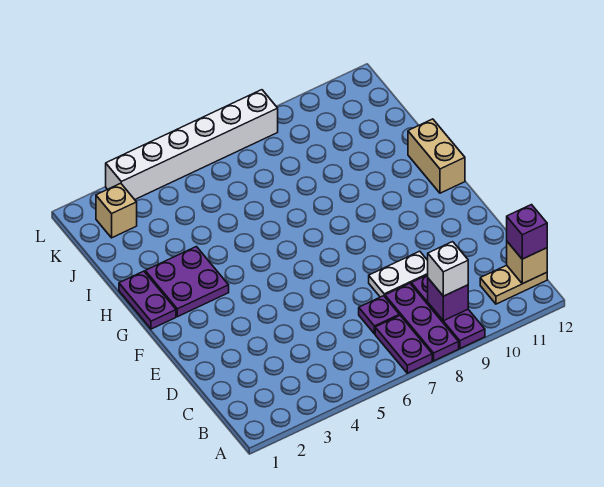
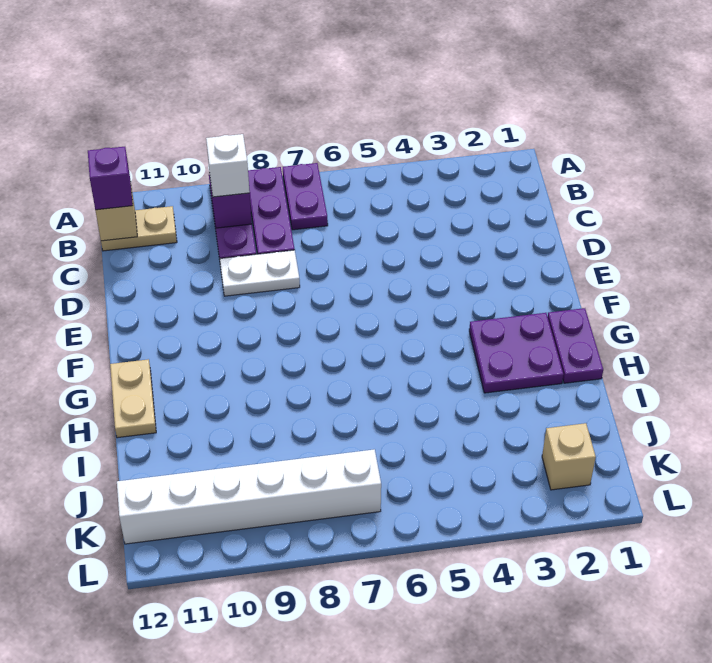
purple 1x1 plate [359,296,399,334] -> none
tan 1x2 brick [408,119,465,193] -> tan 1x2 plate [110,359,156,438]
white 1x6 brick [106,90,278,200] -> white 1x6 brick moved to [117,449,381,544]

